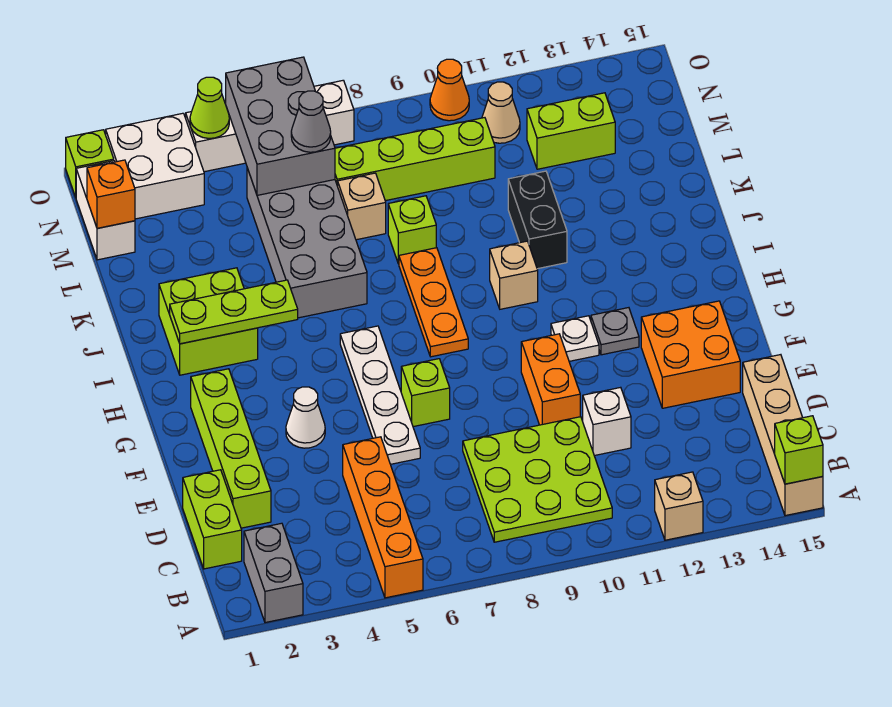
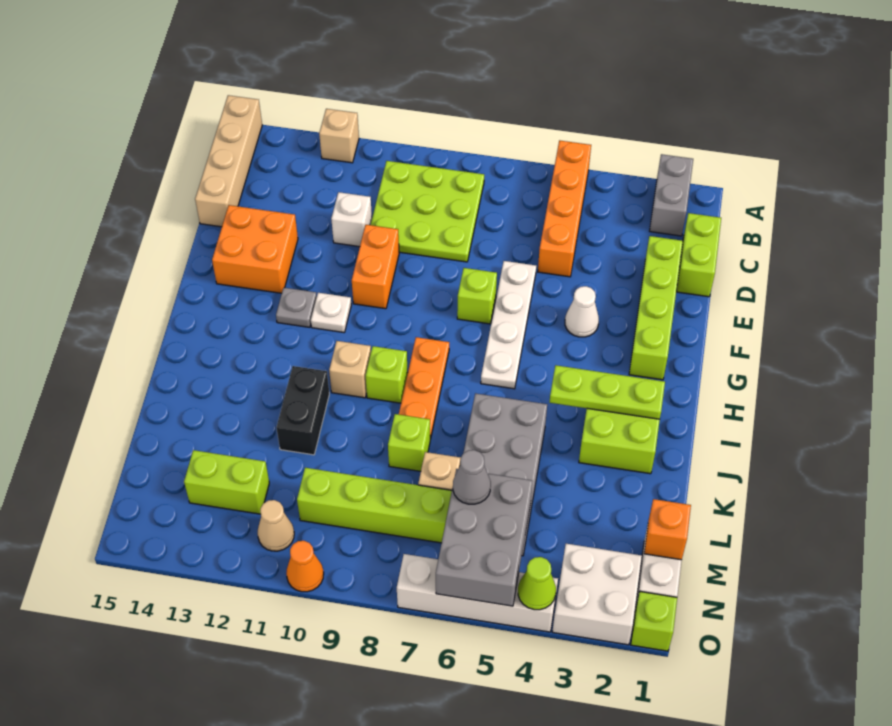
lime 1x1 brick [775,416,823,484] -> lime 1x1 brick moved to [366,346,408,403]

